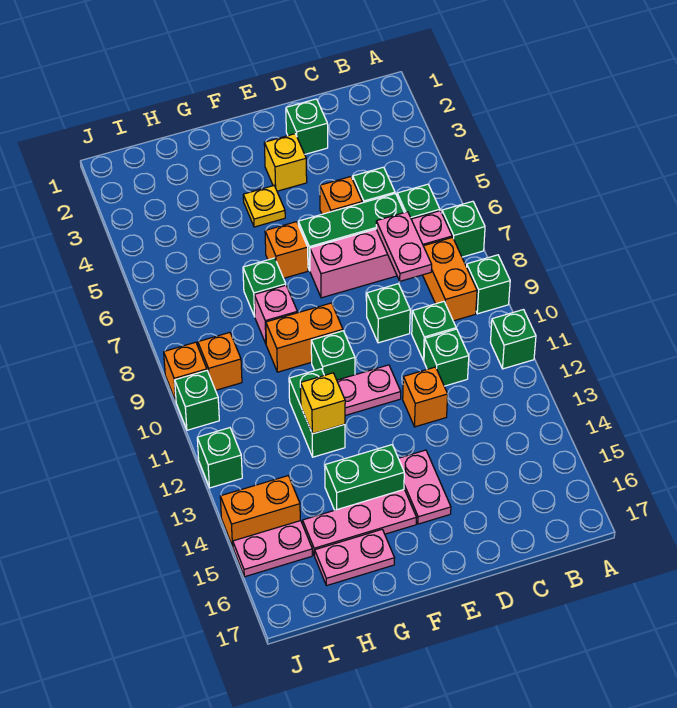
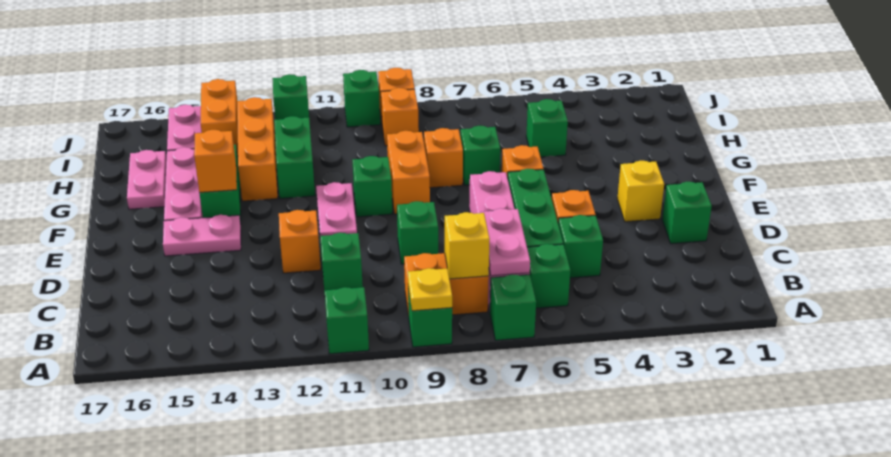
pink 1x2 plate [376,212,432,281] -> pink 1x2 plate turned to [480,208,530,276]
green 1x1 brick [412,302,456,361] -> green 1x1 brick moved to [526,99,568,157]
yellow 1x1 plate [243,186,285,227] -> yellow 1x1 plate moved to [408,268,452,311]
none -> orange 1x1 brick [194,130,237,192]
pink 1x1 brick [254,285,297,344] -> orange 1x1 brick [424,128,463,188]
green 1x2 brick [289,369,345,457] -> green 1x2 brick turned to [274,116,315,198]
yellow 1x1 brick [301,373,345,434] -> yellow 1x1 brick moved to [445,212,490,279]
none -> orange 1x3 brick [237,97,278,201]

